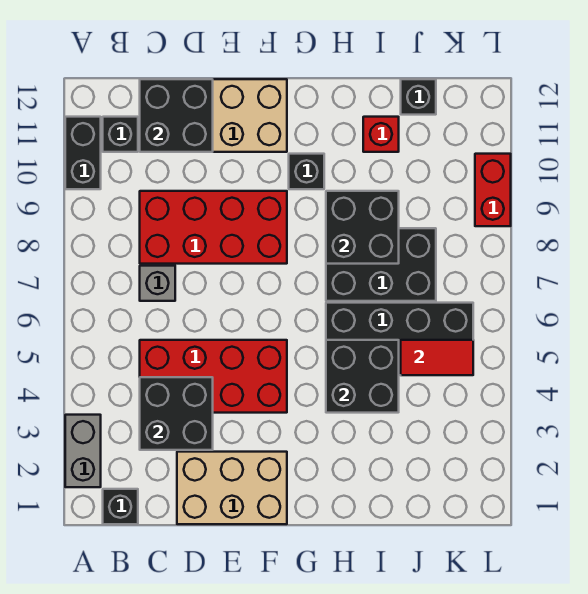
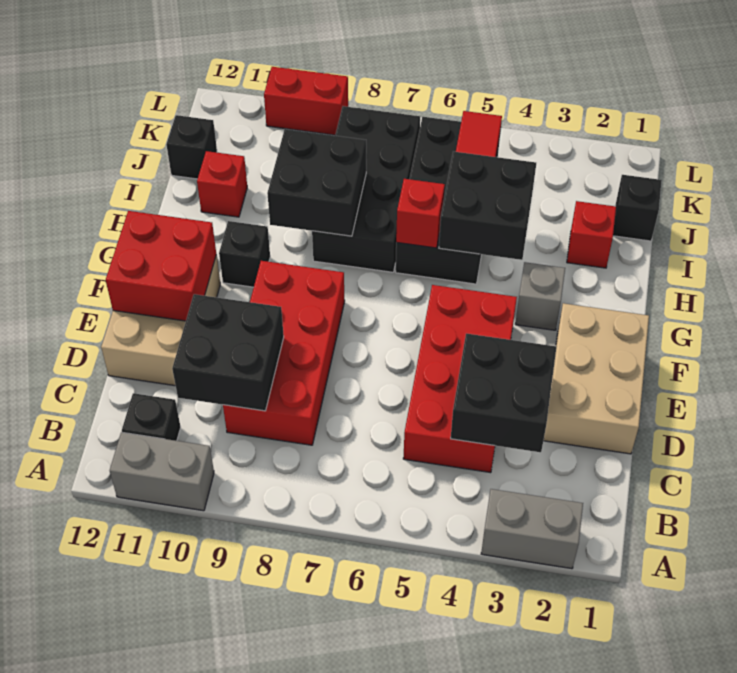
black 1x2 brick [65,117,101,189] -> grey 1x2 brick [110,432,214,511]
black 1x1 brick [103,489,138,524] -> black 1x1 brick moved to [613,175,662,241]
grey 1x1 brick [140,266,175,301] -> grey 1x1 brick moved to [515,262,565,330]
black 2x2 brick [140,79,213,152] -> black 2x2 brick moved to [172,294,284,411]
none -> red 2x2 brick [106,211,216,321]
none -> red 1x1 brick [396,179,445,248]
black 2x3 brick [326,228,436,301] -> black 2x4 brick [312,106,420,272]
none -> red 1x1 brick [567,201,616,268]

